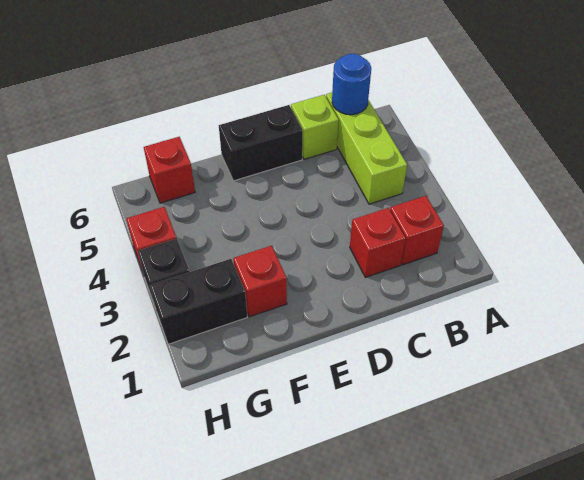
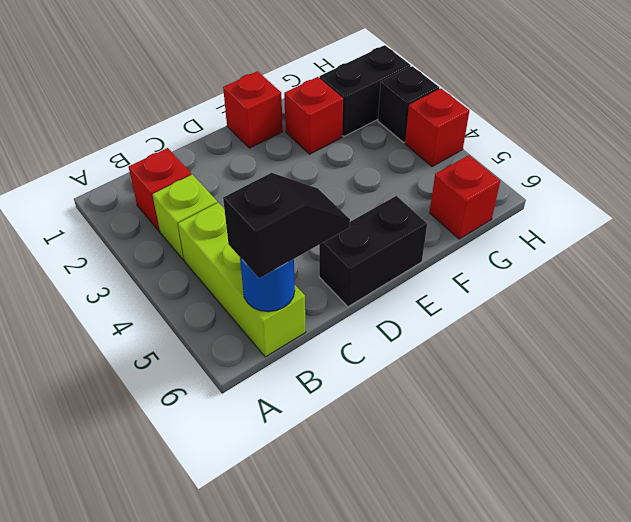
none -> black 1x2 slope [223,173,350,278]
red 1x1 brick [350,208,406,277] -> red 1x1 brick moved to [223,71,283,148]
lime 1x1 brick [291,95,339,159] -> lime 1x1 brick moved to [153,174,217,260]

